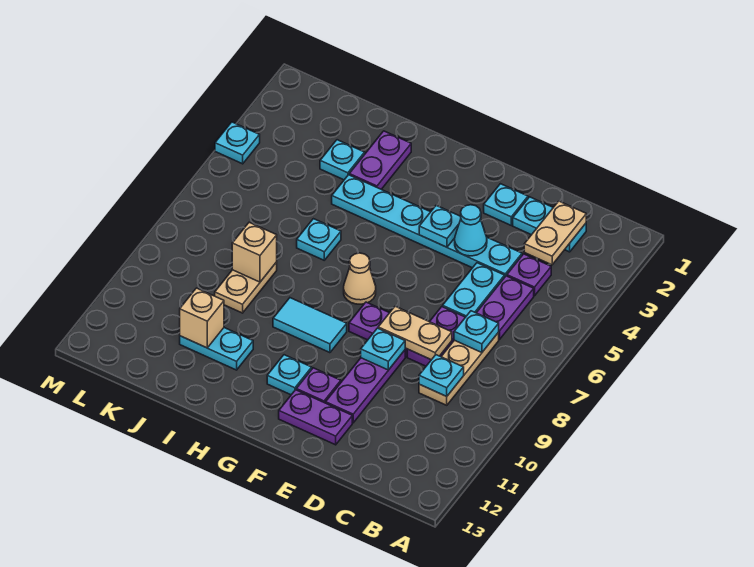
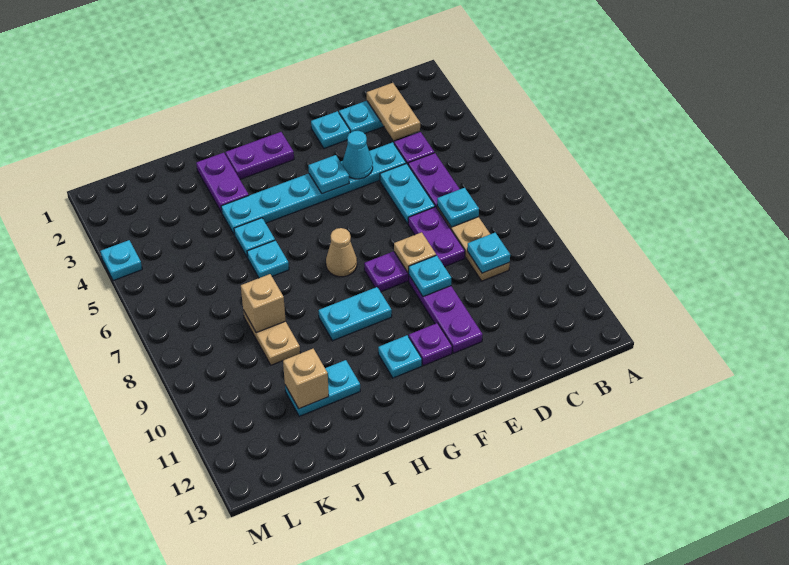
tan 1x2 plate [378,306,452,360] -> tan 1x1 plate [394,232,436,273]
purple 1x2 plate [279,390,352,445] -> purple 1x2 plate moved to [225,132,294,179]
cyan 1x2 tile [273,298,347,353] -> cyan 1x2 plate [319,287,392,341]
cyan 1x1 plate [320,140,365,180] -> cyan 1x1 plate moved to [234,218,275,258]

